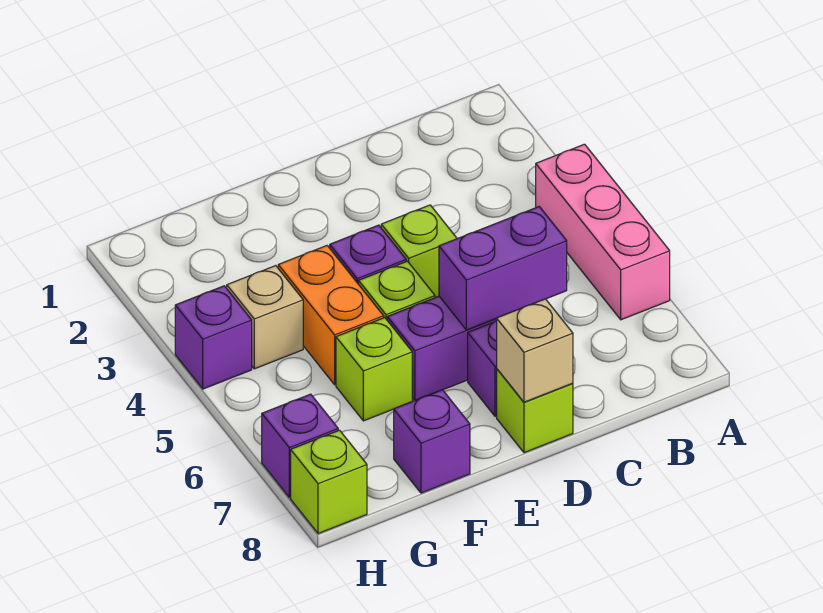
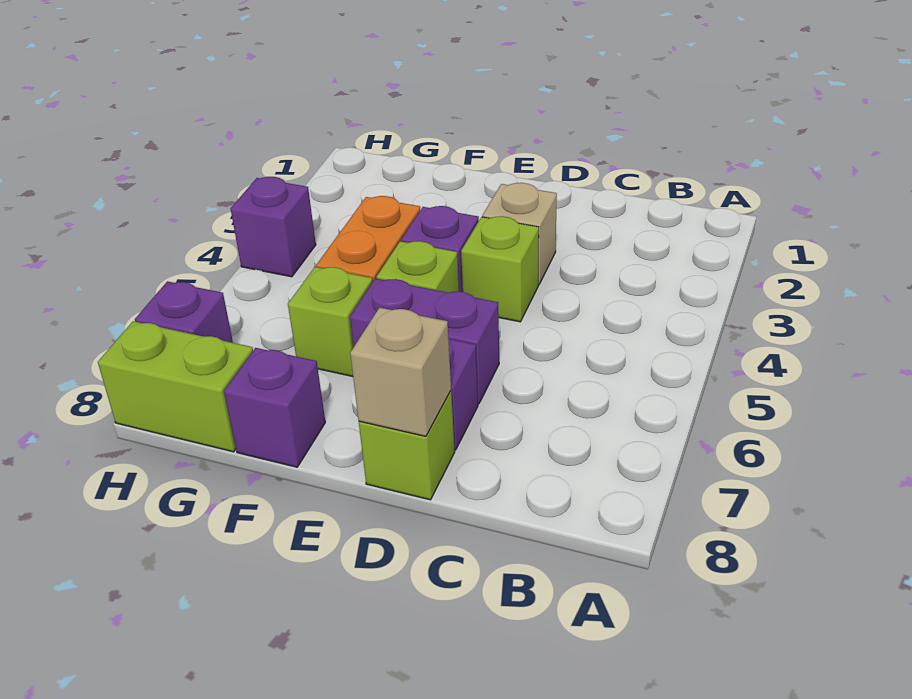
pink 1x3 brick [536,144,670,320] -> none
purple 1x2 brick [439,207,567,330] -> none
tan 1x1 brick [227,266,303,369] -> tan 1x1 brick moved to [482,183,557,285]
lime 1x1 brick [291,430,367,534] -> lime 1x2 brick [98,321,253,452]

